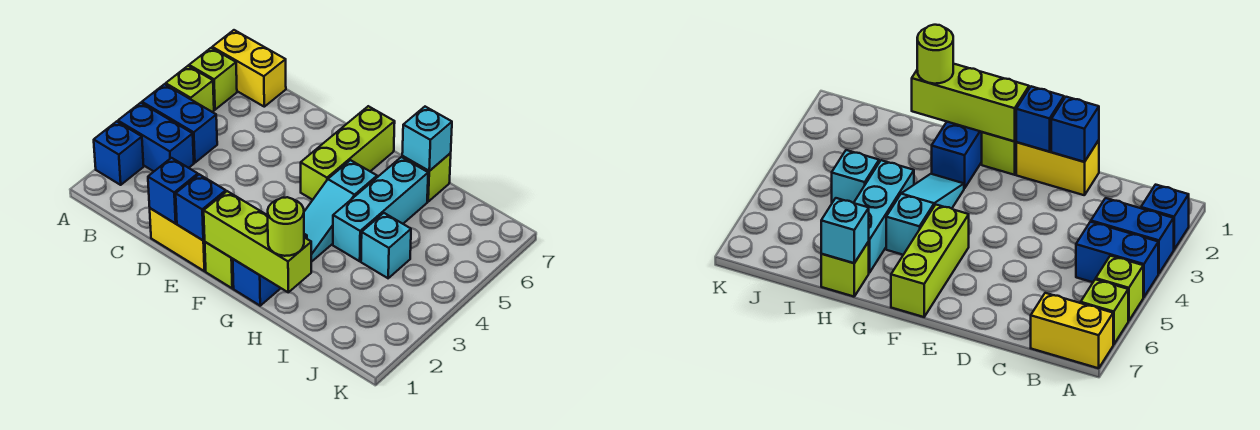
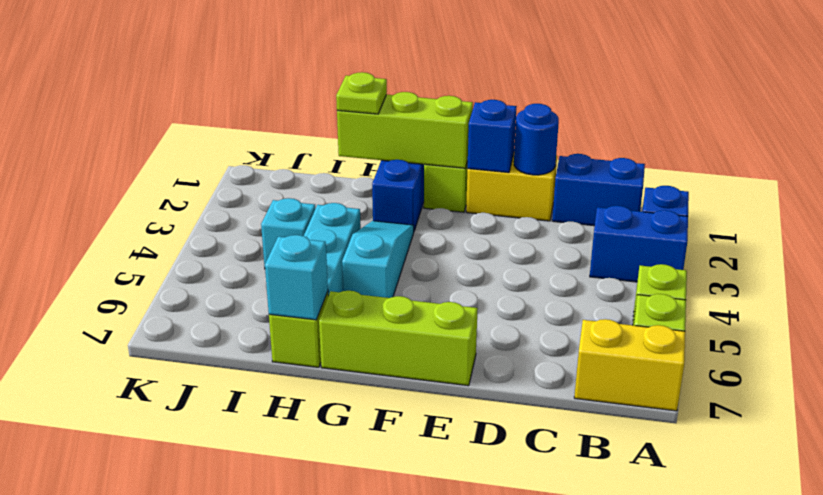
blue 1x2 brick [142,84,217,163] -> blue 1x2 brick moved to [552,154,645,226]
blue 1x1 brick [148,158,198,224] -> blue 1x1 round brick [514,104,559,175]
lime 1x3 brick [301,106,395,200] -> lime 1x3 brick turned to [319,291,478,386]
lime 1x1 round brick [268,197,304,256] -> lime 1x1 plate [336,72,387,114]

